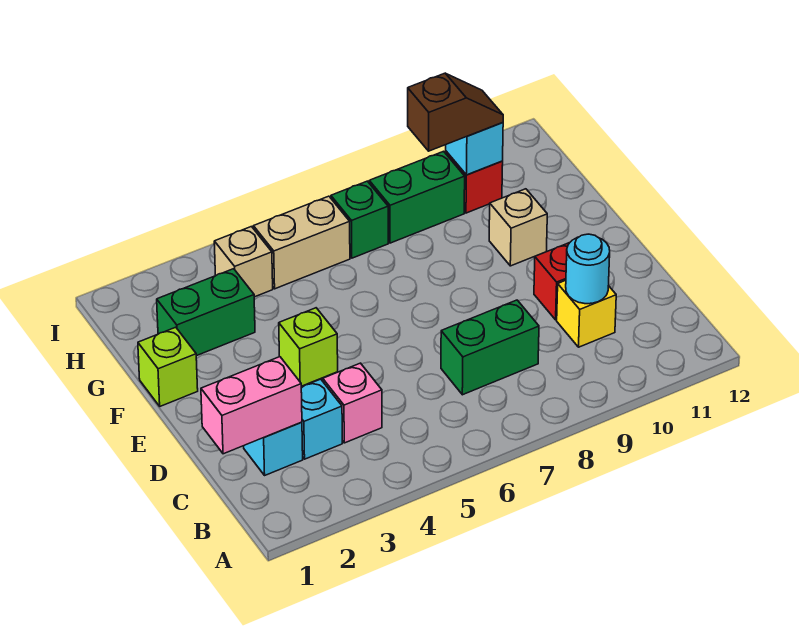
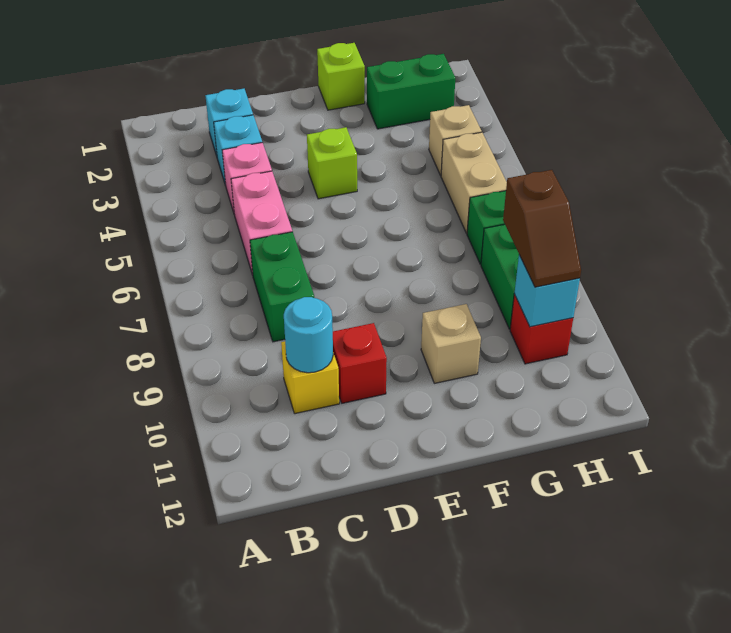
pink 1x2 brick [201,357,302,454] -> pink 1x2 brick moved to [231,171,292,275]
green 1x2 brick [157,269,255,356] -> green 1x2 brick turned to [367,54,455,129]

